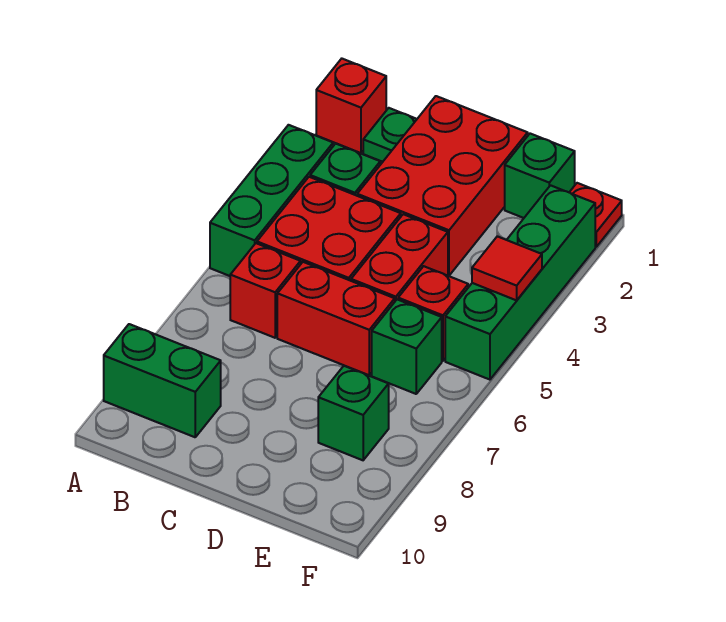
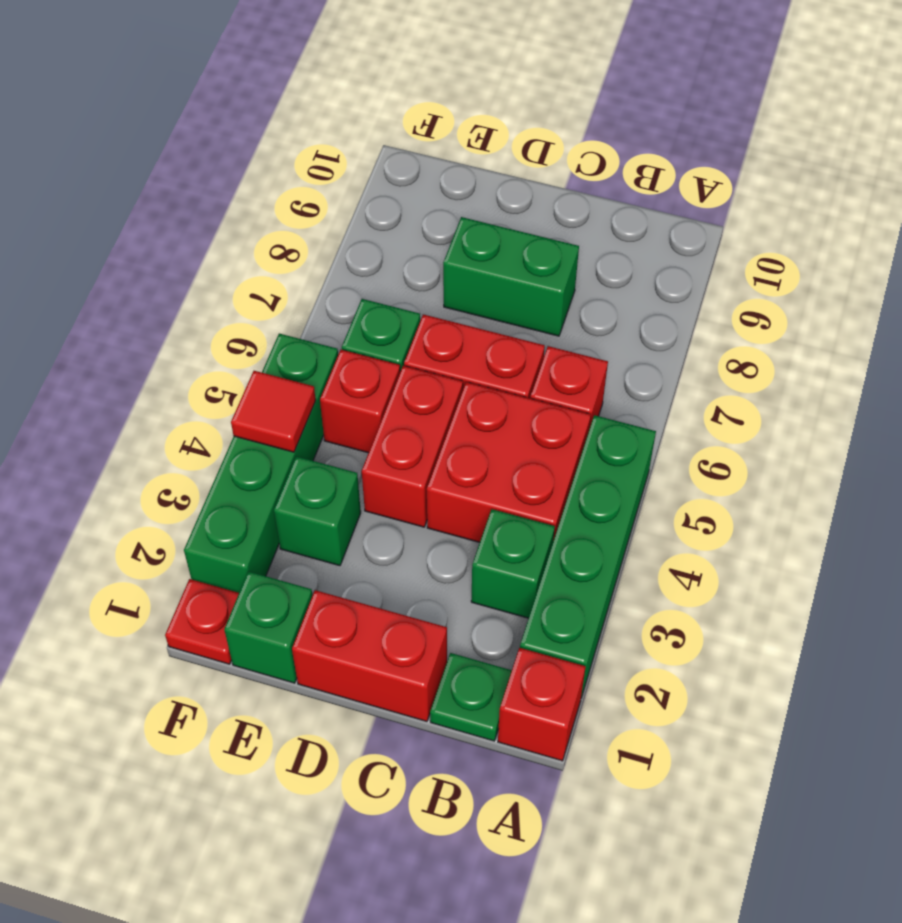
green 1x3 brick [210,125,333,276] -> green 1x4 brick [520,415,656,698]
green 1x2 brick [104,324,221,437] -> green 1x2 brick moved to [443,217,579,336]
red 2x3 brick [357,96,528,276] -> red 1x2 brick [292,590,447,721]
green 1x1 brick [318,366,389,460] -> green 1x1 brick moved to [274,456,361,566]

